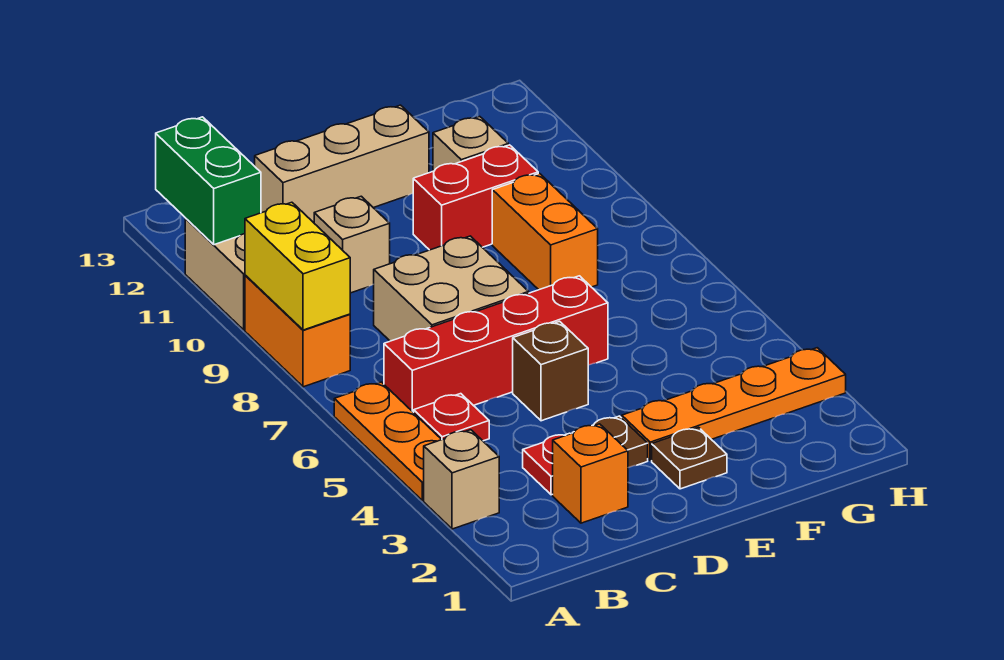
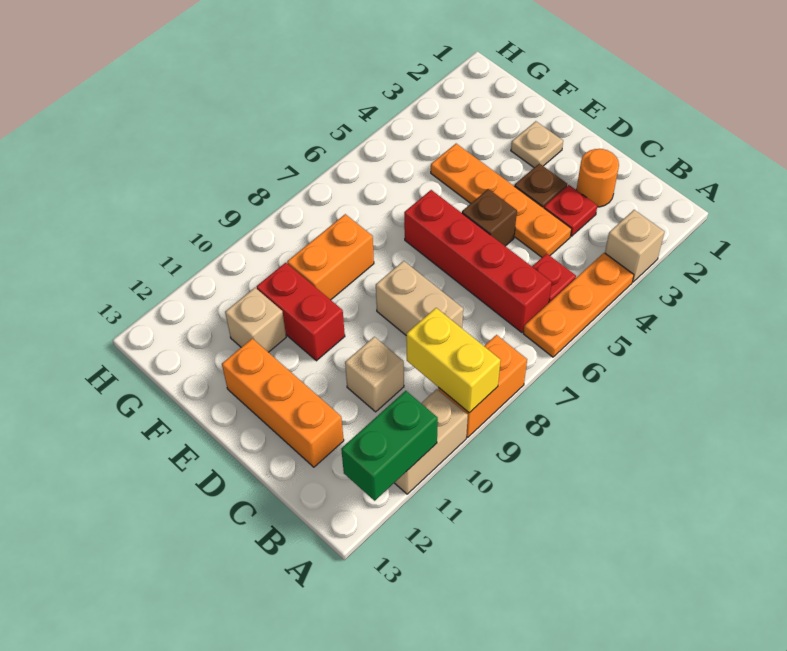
yellow 1x2 brick [245,202,350,330] -> yellow 1x2 brick turned to [406,308,501,413]
orange 1x1 brick [553,424,628,523] -> orange 1x1 round brick [576,149,619,207]
tan 2x2 brick [374,236,529,341] -> tan 1x2 brick [376,261,463,335]
tan 1x3 brick [255,105,429,223] -> orange 1x3 brick [222,338,344,467]
brown 1x1 plate [652,427,727,489] -> tan 1x1 plate [511,121,563,167]
orange 1x4 plate [622,348,846,461] -> orange 1x4 plate moved to [431,144,572,257]

